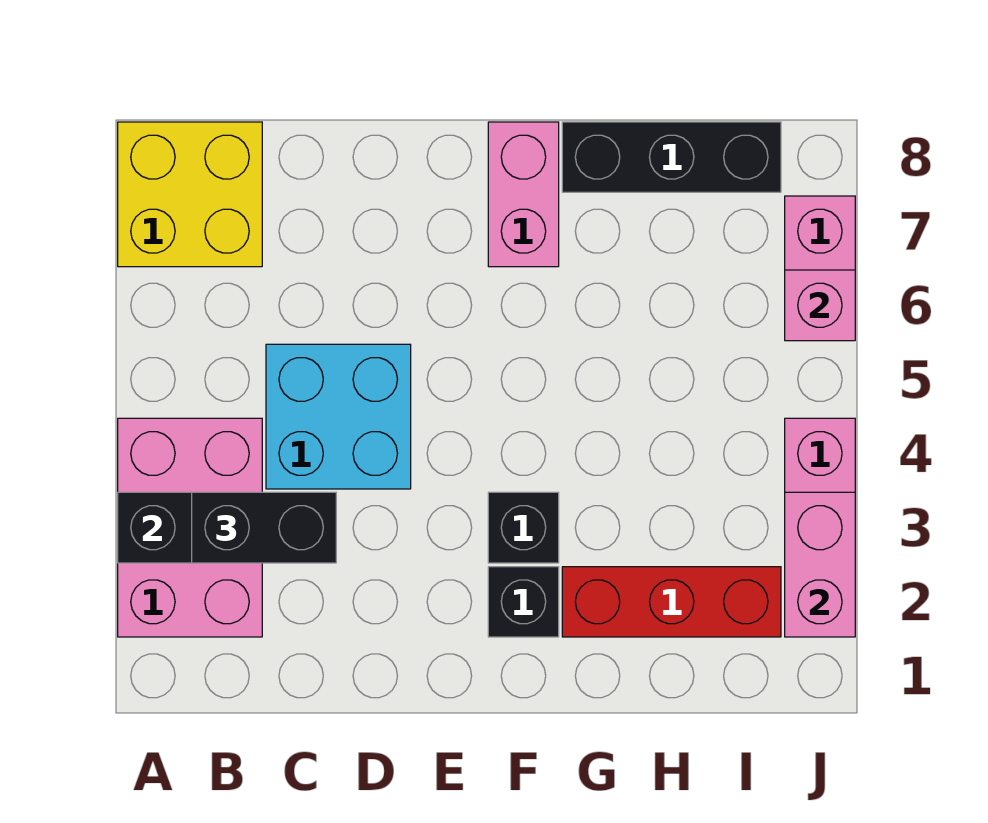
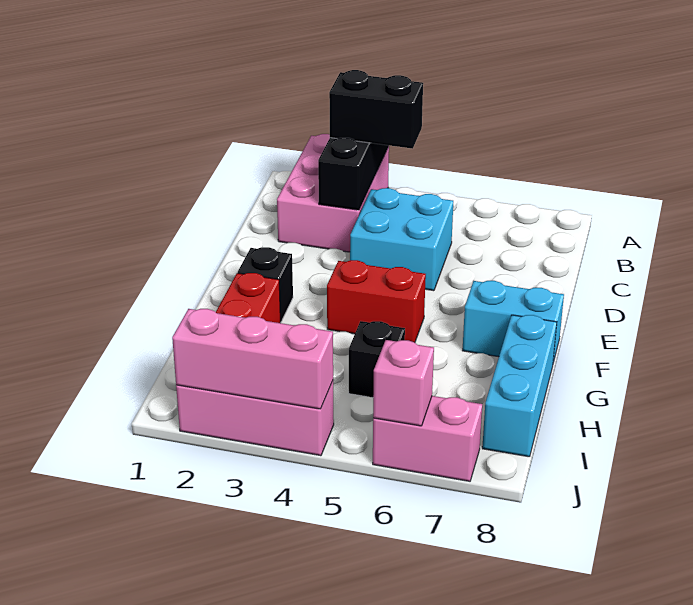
pink 2x3 brick [118,418,262,637] -> pink 2x3 brick turned to [277,134,389,252]
yellow 2x2 brick [118,122,262,267] -> none
black 1x2 brick [192,492,336,563] -> black 1x2 brick turned to [329,70,423,149]
black 1x1 brick [488,492,559,563] -> black 1x1 brick moved to [349,321,405,398]
none -> red 1x2 brick [327,260,426,342]
pink 1x2 brick [488,122,559,267] -> cyan 1x2 brick [462,281,564,363]
black 1x3 brick [562,122,781,192] -> cyan 1x3 brick [482,315,557,457]
pink 1x2 brick [785,492,855,637] -> pink 1x3 brick [172,309,333,409]

